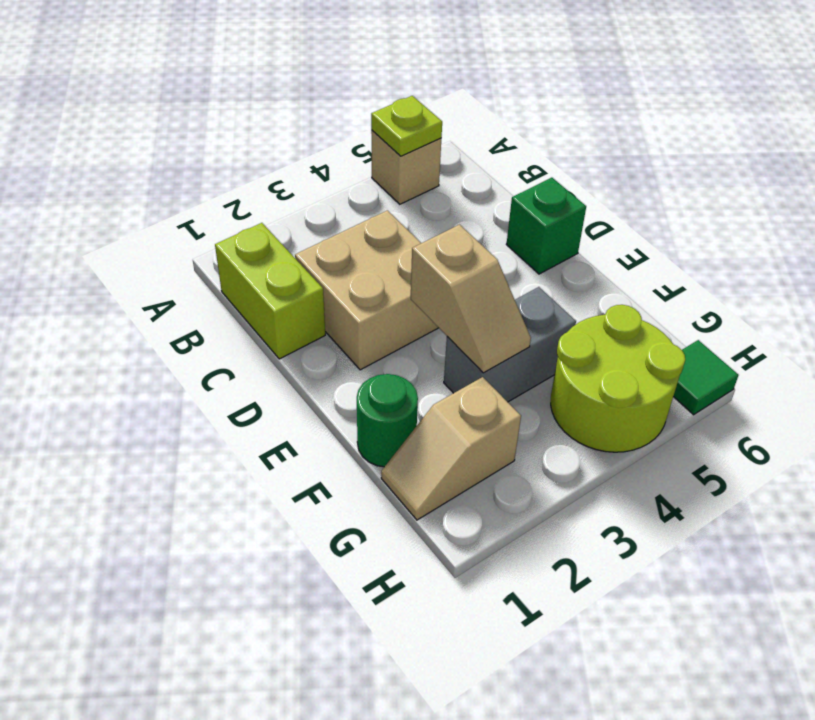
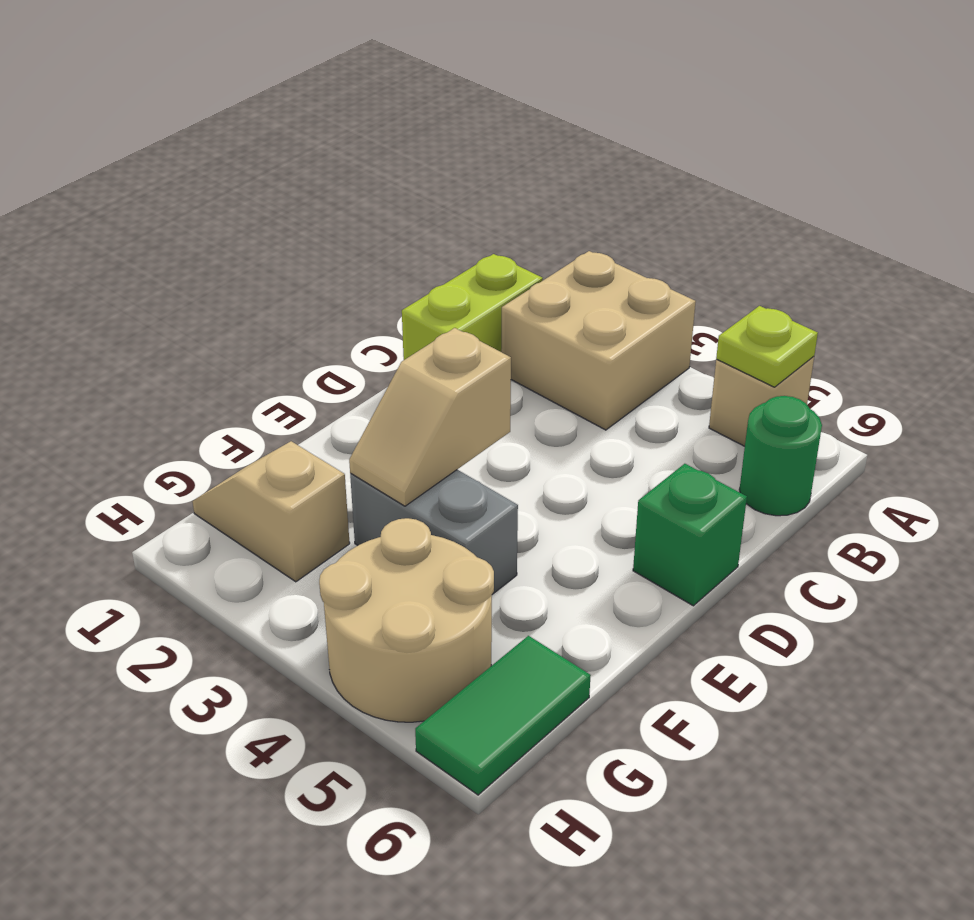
tan 2x2 brick [295,210,438,370] -> tan 2x2 brick moved to [501,251,696,430]
green 1x1 round brick [357,374,418,467] -> green 1x1 round brick moved to [739,396,822,516]
lime 2x2 round brick [551,305,685,452] -> tan 2x2 round brick [319,518,494,722]
green 1x1 tile [673,340,739,415] -> green 1x2 tile [415,636,591,795]

